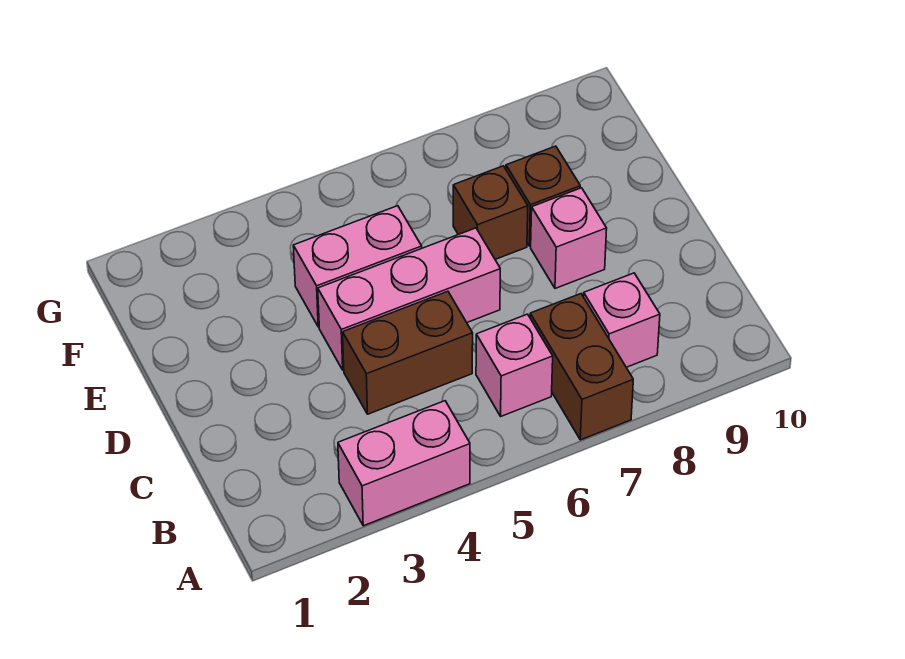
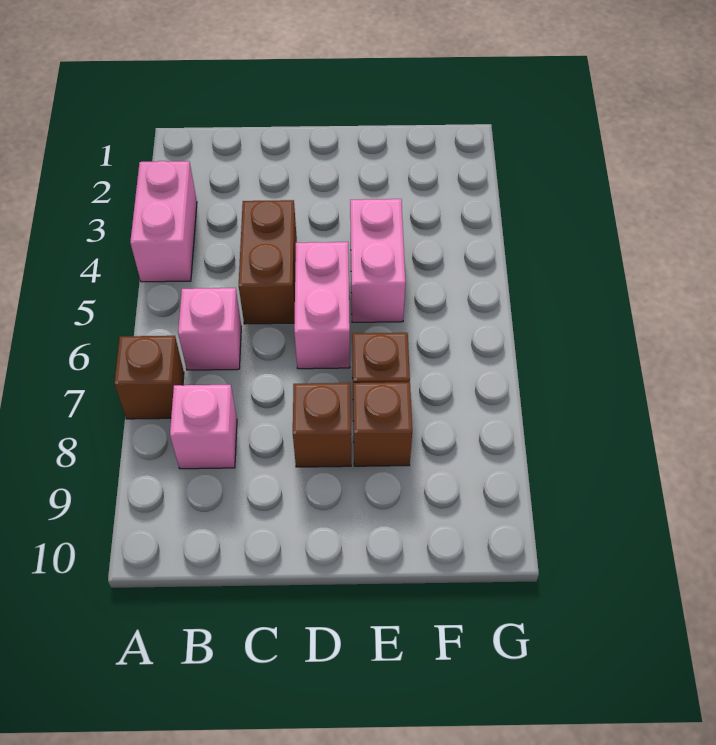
brown 1x2 brick [530,294,633,440] -> brown 1x1 brick [114,336,184,419]
pink 1x3 brick [318,228,500,370] -> pink 1x2 brick [294,242,350,369]
pink 1x1 brick [531,188,607,288] -> brown 1x1 brick [293,383,351,467]

